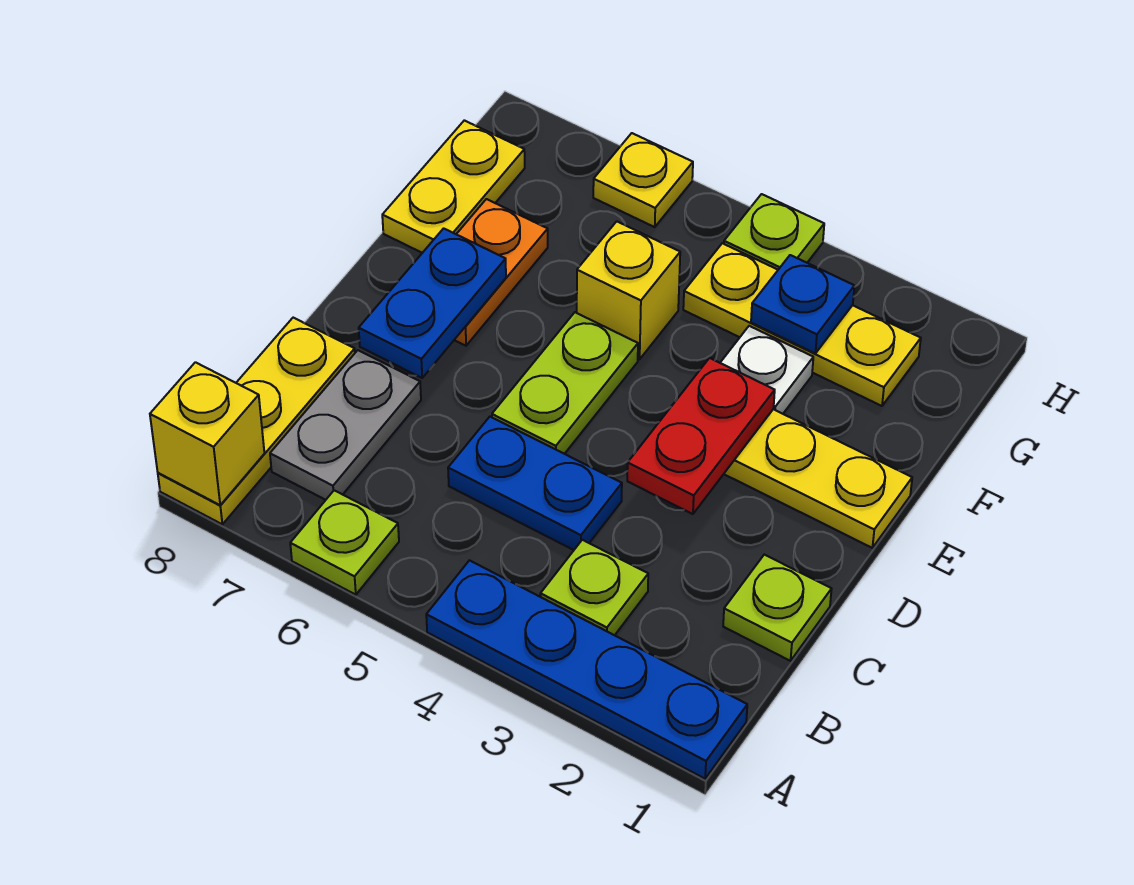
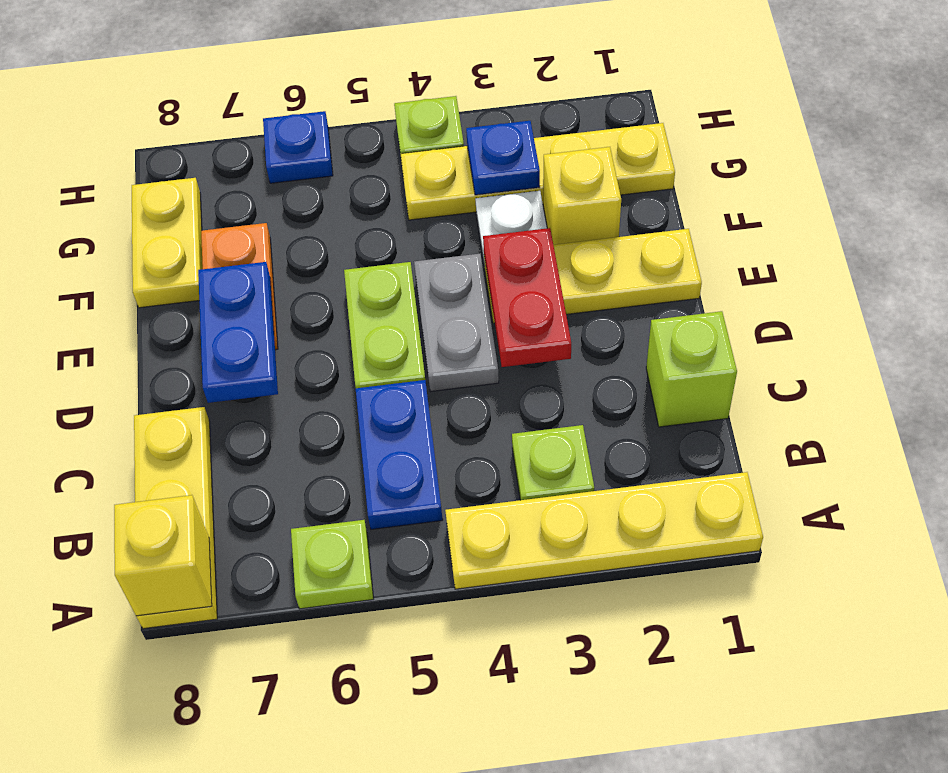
blue 1x4 plate [426,560,747,779] -> yellow 1x4 plate [445,472,763,589]
grey 1x2 plate [270,350,421,500] -> grey 1x2 plate moved to [414,254,499,391]
lime 1x1 plate [723,555,832,661] -> lime 1x1 brick [646,311,737,427]
blue 1x2 plate [448,417,622,550] -> blue 1x2 plate turned to [356,380,443,529]
yellow 1x1 brick [577,221,680,359] -> yellow 1x1 brick moved to [543,147,621,245]
yellow 1x3 plate [683,243,921,406] -> yellow 1x4 plate [401,123,675,220]
yellow 1x1 plate [593,133,693,227] -> blue 1x1 plate [263,111,333,183]

